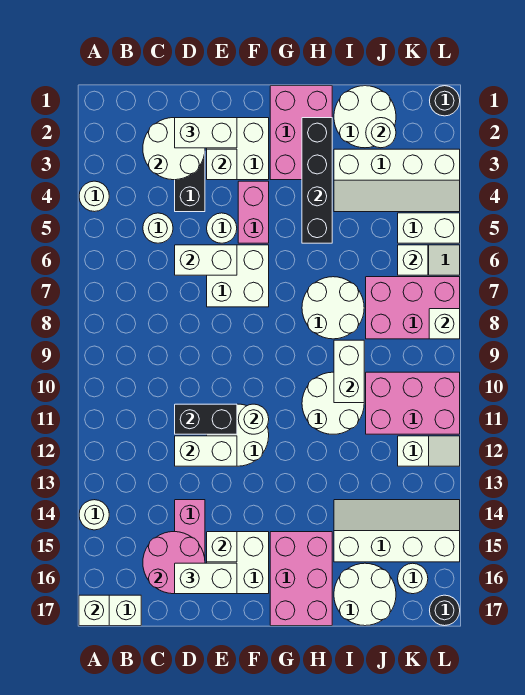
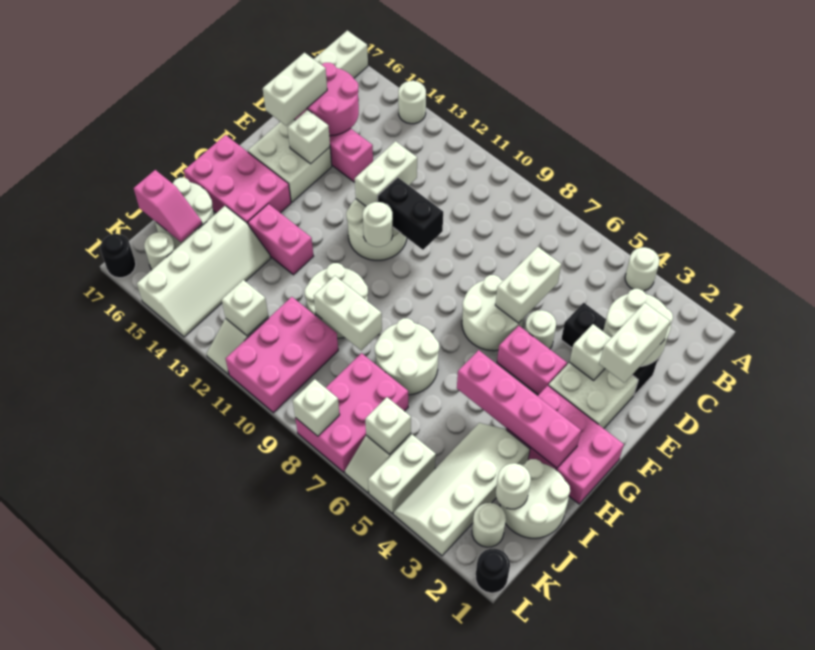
white 1x1 brick [79,595,109,626] -> white 1x1 brick moved to [222,280,268,336]
white 1x1 round brick [143,213,173,243] -> white 1x1 round brick moved to [472,503,506,547]
black 1x2 brick [175,404,237,434] -> black 1x2 brick turned to [378,177,443,250]
white 2x2 brick [207,245,269,307] -> white 2x2 round brick [462,275,524,351]
black 1x4 brick [302,118,332,243] -> pink 1x4 brick [457,350,581,468]
none -> pink 1x2 brick [248,204,314,275]
none -> pink 1x2 slope [134,170,202,242]

